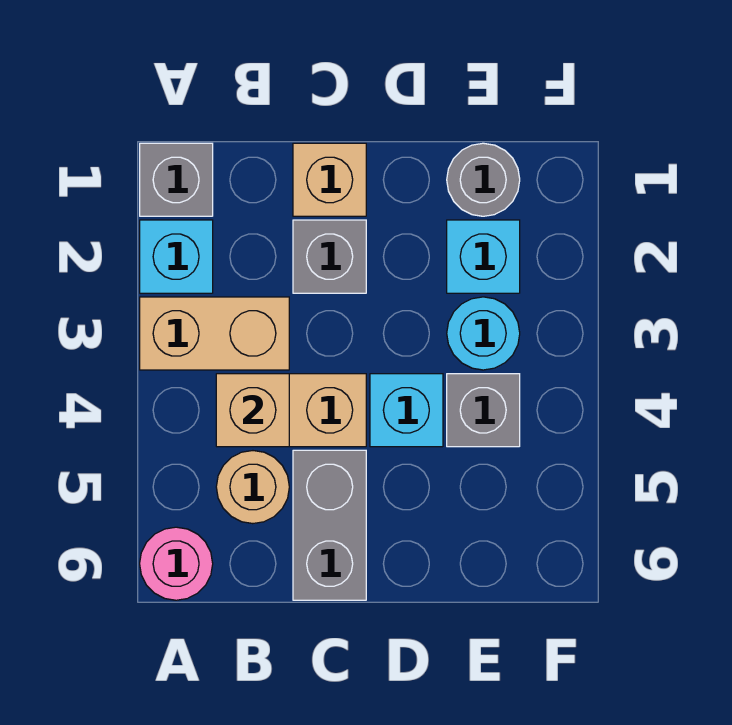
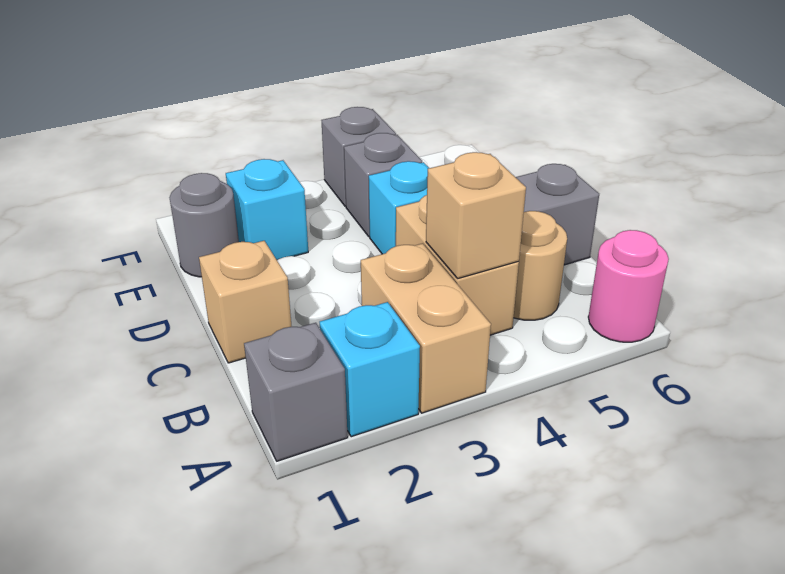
grey 1x1 brick [293,220,366,293] -> grey 1x1 brick moved to [321,107,396,206]
cyan 1x1 round brick [447,297,520,370] -> none

